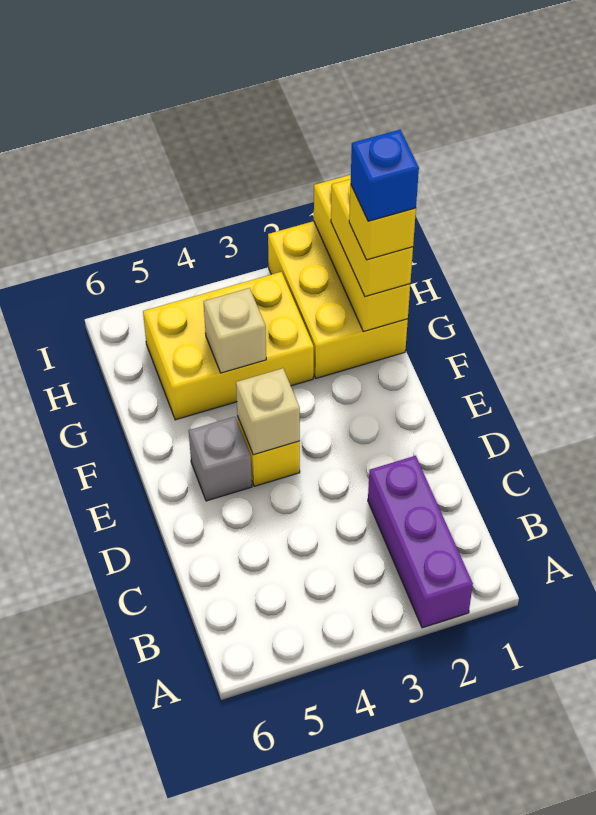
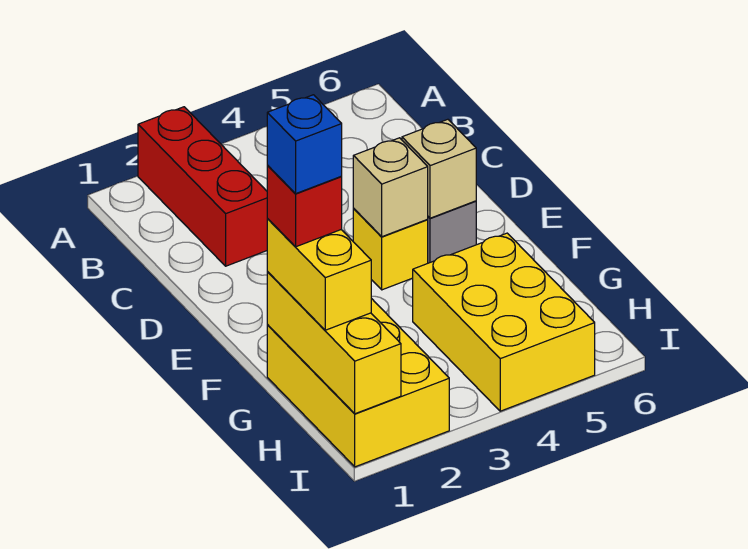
purple 1x3 brick [368,456,473,628] -> red 1x3 brick [138,107,268,266]
yellow 1x1 brick [349,185,416,260] -> red 1x1 brick [267,166,342,247]
yellow 2x3 brick [143,272,314,420] -> yellow 2x3 brick turned to [413,233,595,411]
tan 1x1 brick [204,288,266,373] -> tan 1x1 brick moved to [402,119,476,218]

